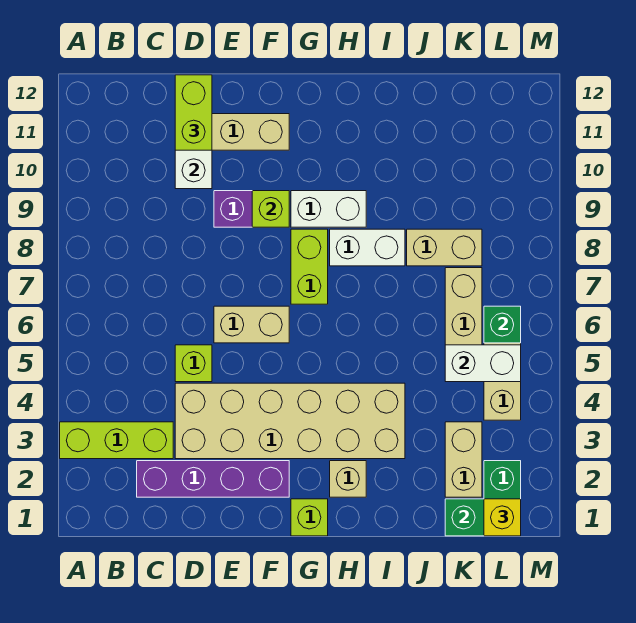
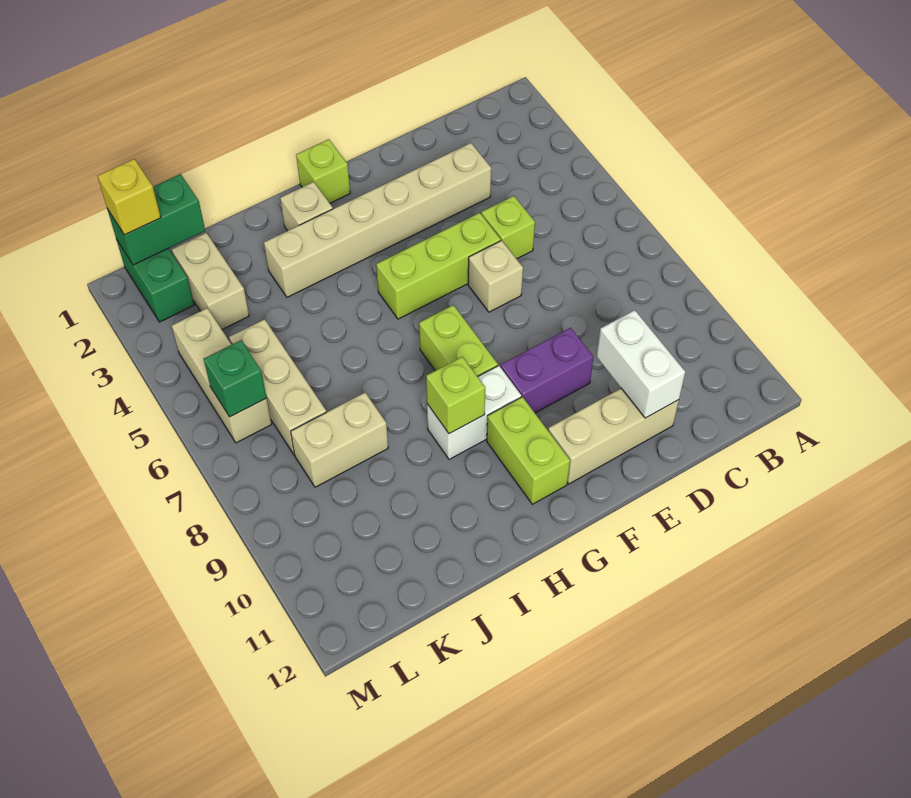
lime 1x3 brick [60,422,173,459] -> lime 1x3 brick moved to [376,213,501,319]
purple 1x4 brick [137,461,289,497] -> none
tan 2x6 brick [175,383,405,459] -> tan 1x6 brick [264,143,491,297]
lime 1x2 brick [175,75,212,150] -> lime 1x2 brick moved to [487,397,570,504]
tan 1x2 brick [214,306,289,343] -> tan 1x1 brick [468,240,523,312]
lime 1x1 brick [252,191,289,227] -> lime 1x1 brick moved to [426,357,485,434]
white 1x2 brick [330,229,405,266] -> none
white 1x2 brick [445,345,521,382] -> none

